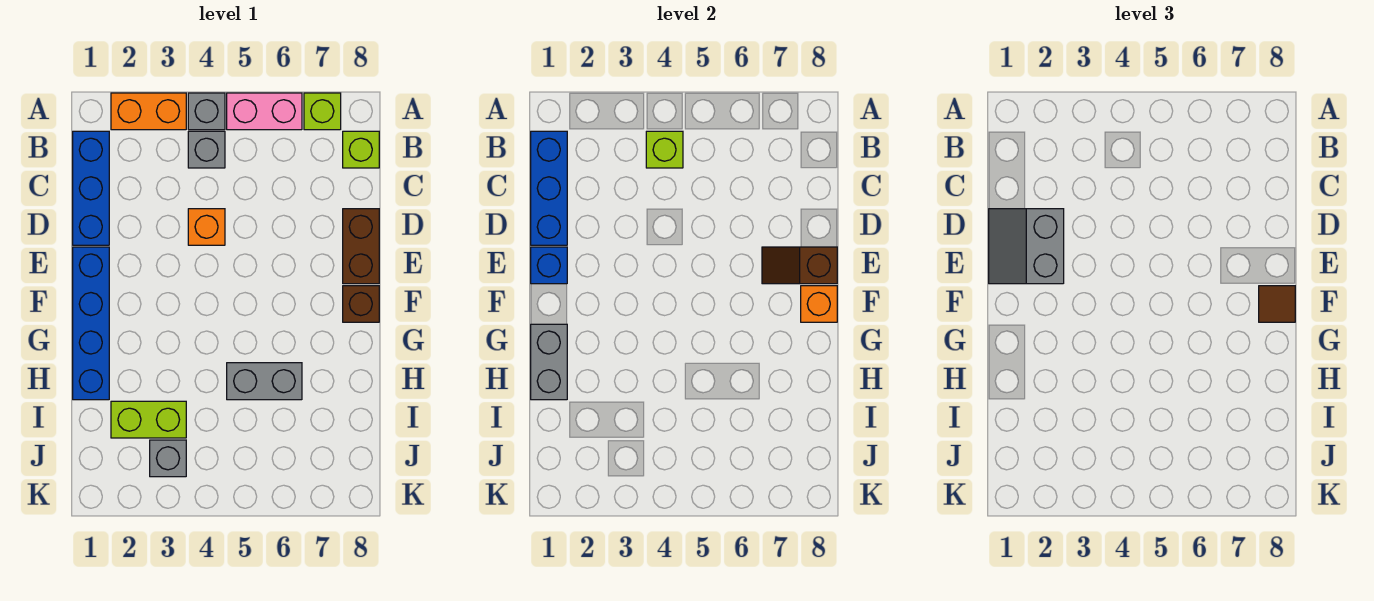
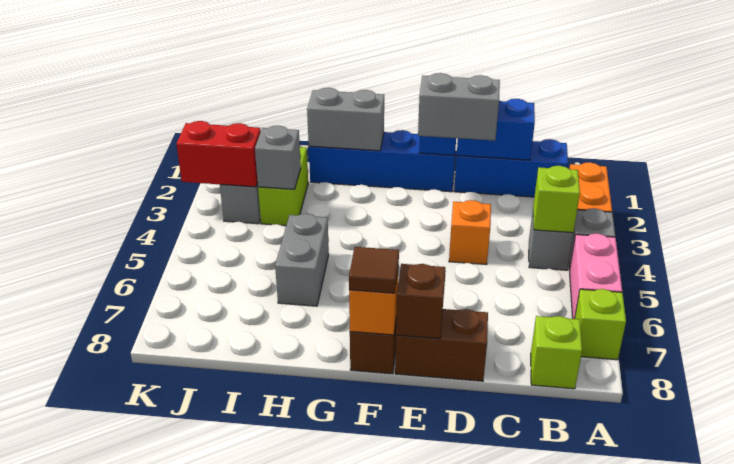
blue 1x3 brick [531,131,567,245] -> blue 1x2 brick [457,99,535,160]
none -> grey 1x1 brick [255,126,301,189]
none -> red 1x2 brick [176,121,261,187]

